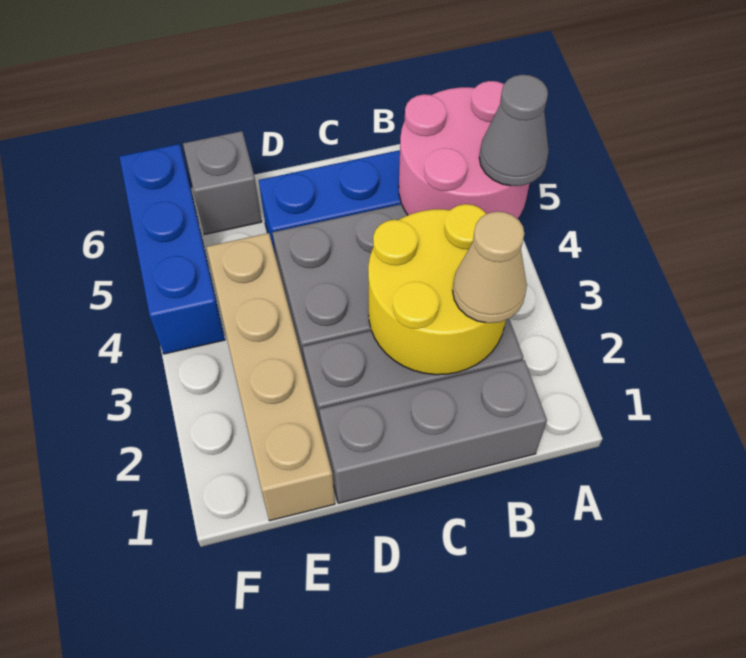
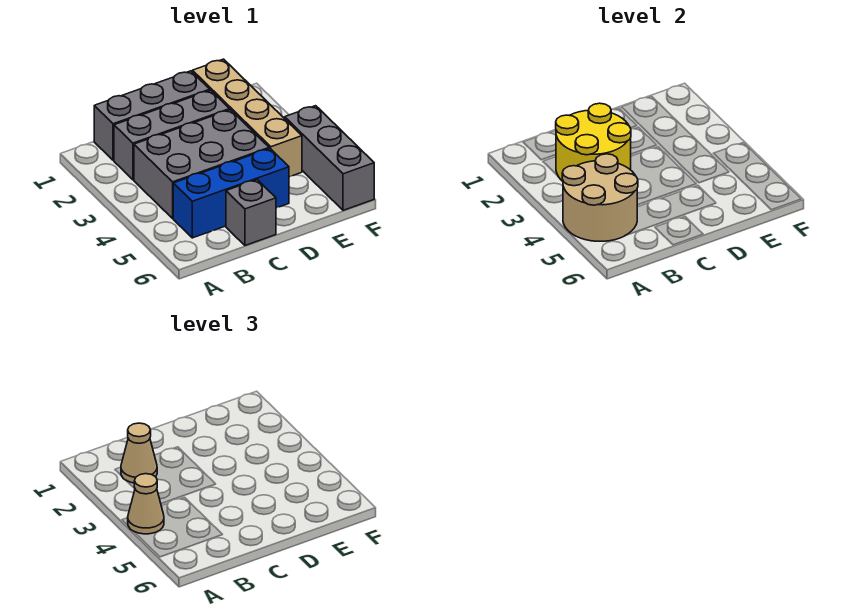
pink 2x2 round brick [399,81,530,219] -> tan 2x2 round brick [562,154,638,241]
grey 1x1 cone [479,75,549,186] -> tan 1x1 cone [128,474,164,534]
grey 1x1 brick [183,131,262,234] -> grey 1x1 brick moved to [226,180,276,245]
blue 1x3 brick [119,144,225,354] -> grey 1x3 brick [285,106,374,210]

